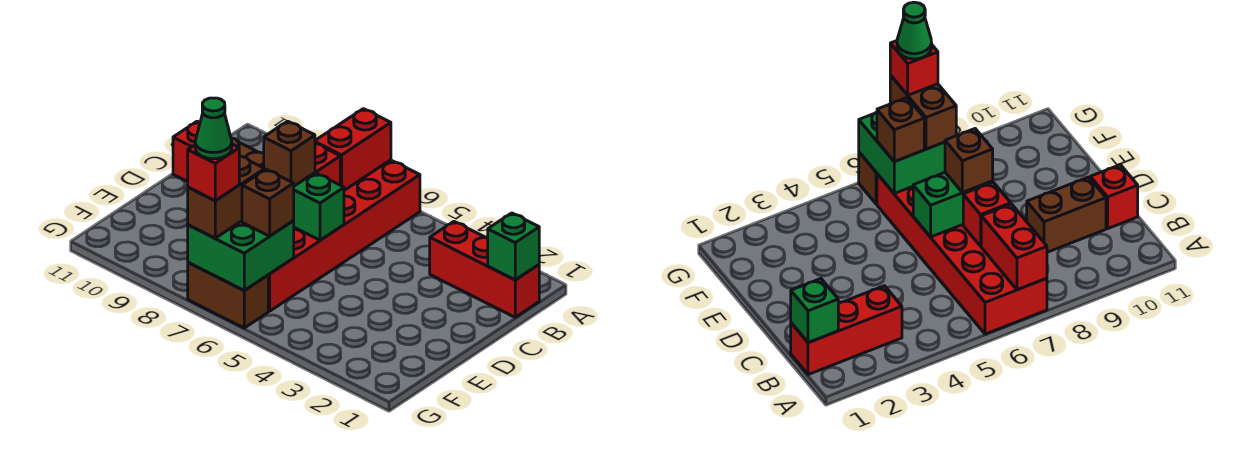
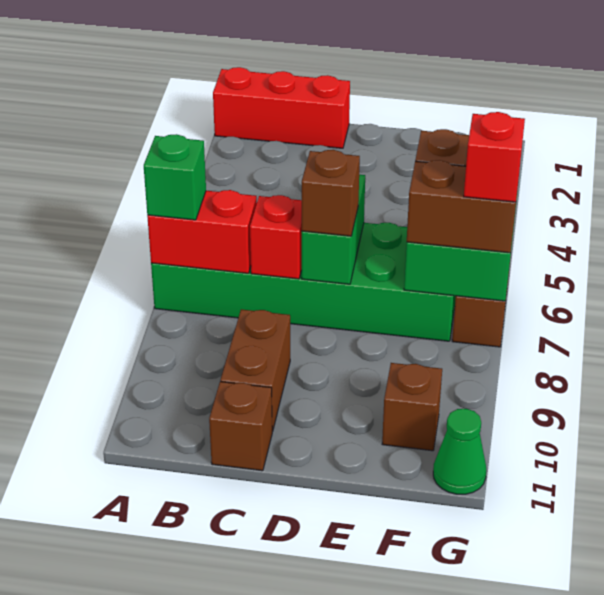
red 2x6 brick [268,160,420,311] -> green 2x6 brick [151,223,456,341]
red 1x3 brick [430,222,539,317] -> red 1x3 brick turned to [213,67,350,148]
green 1x1 brick [488,213,539,280] -> green 1x1 brick moved to [144,134,206,220]
red 1x1 brick [173,121,200,182] -> brown 1x1 brick [209,382,272,471]
none -> brown 1x1 brick [382,363,442,451]
green 1x1 cone [195,98,232,159] -> green 1x1 cone moved to [433,409,486,494]

